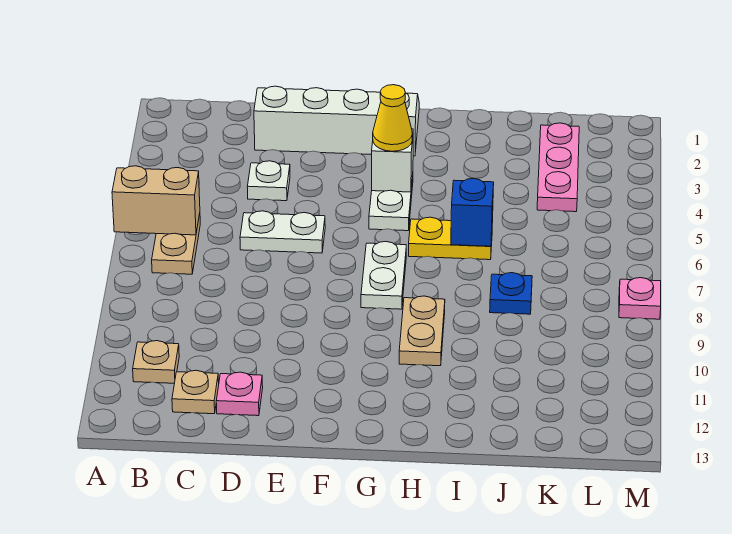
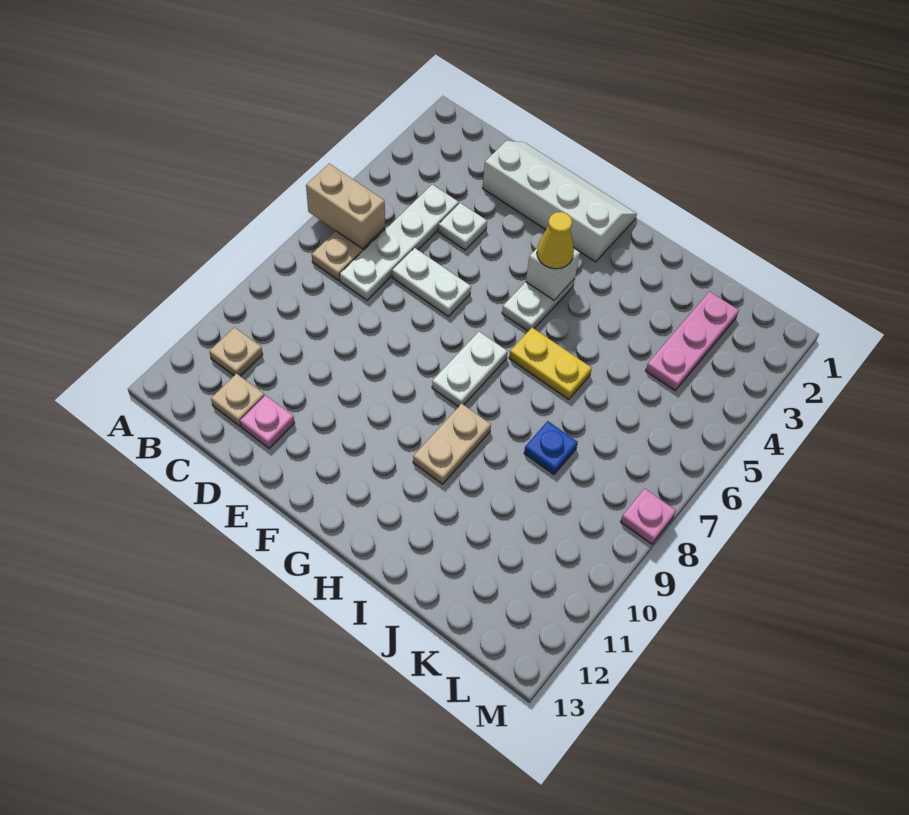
none -> white 1x4 plate [340,185,459,300]
blue 1x1 brick [451,179,494,246] -> none

